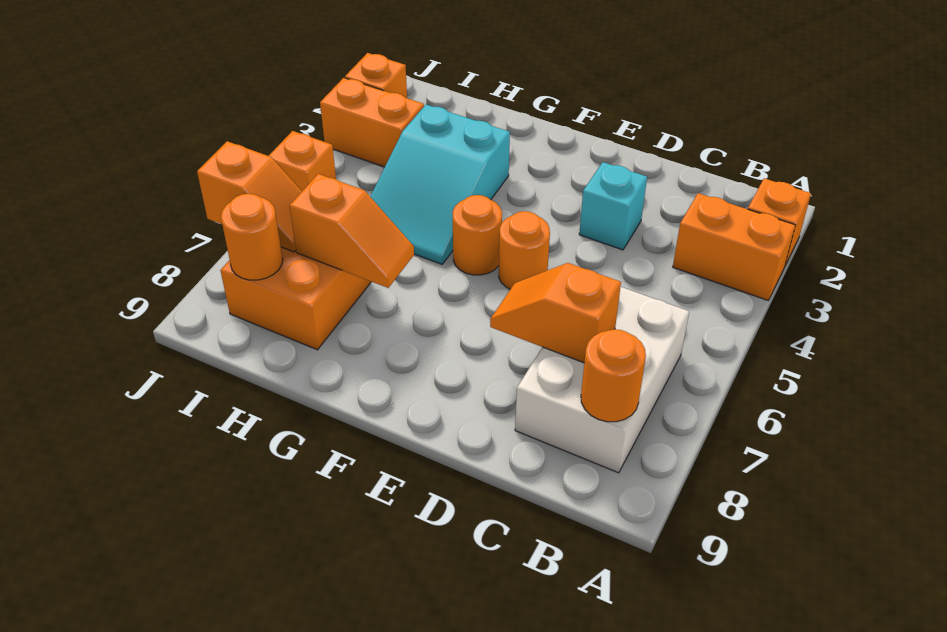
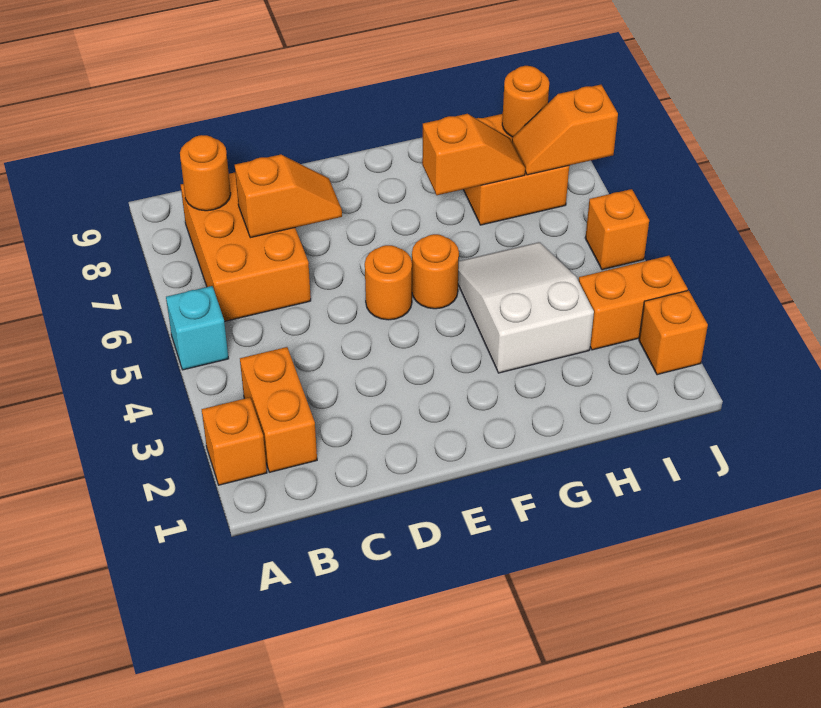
orange 1x2 brick [673,193,795,300] -> orange 1x2 brick turned to [240,347,317,472]
white 2x3 brick [515,287,689,473] -> orange 2x3 brick [181,173,311,322]
cyan 1x1 brick [579,162,647,250] -> cyan 1x1 brick moved to [166,286,229,370]
cyan 2x3 slope [370,104,510,264] -> white 2x3 slope [458,242,594,373]
orange 1x2 slope [290,174,414,288] -> orange 1x2 slope turned to [422,114,525,195]

